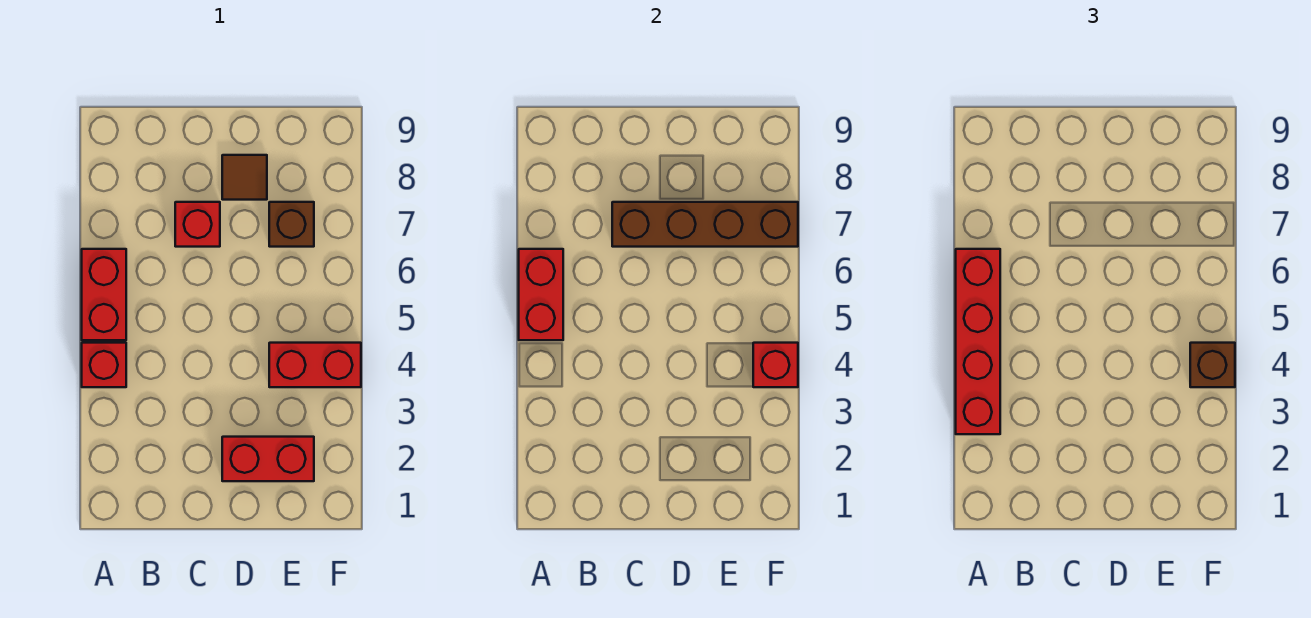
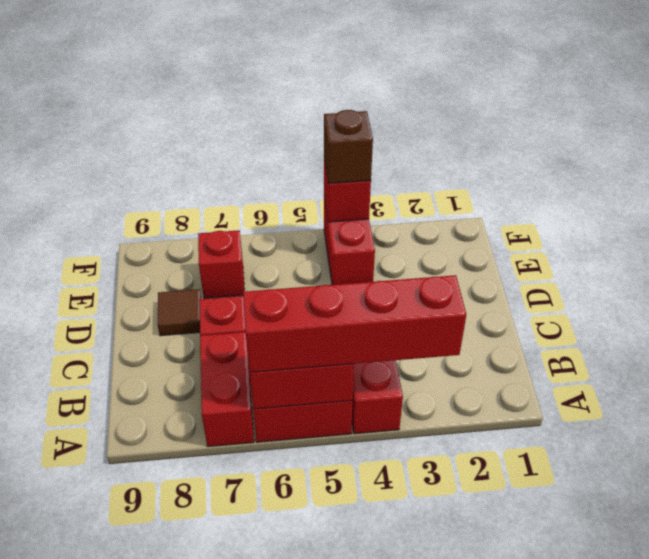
brown 1x4 brick [612,202,798,247] -> none
red 1x2 brick [222,437,314,481] -> red 1x2 brick moved to [200,332,254,447]
brown 1x1 brick [269,202,314,247] -> red 1x1 brick [198,230,245,299]

